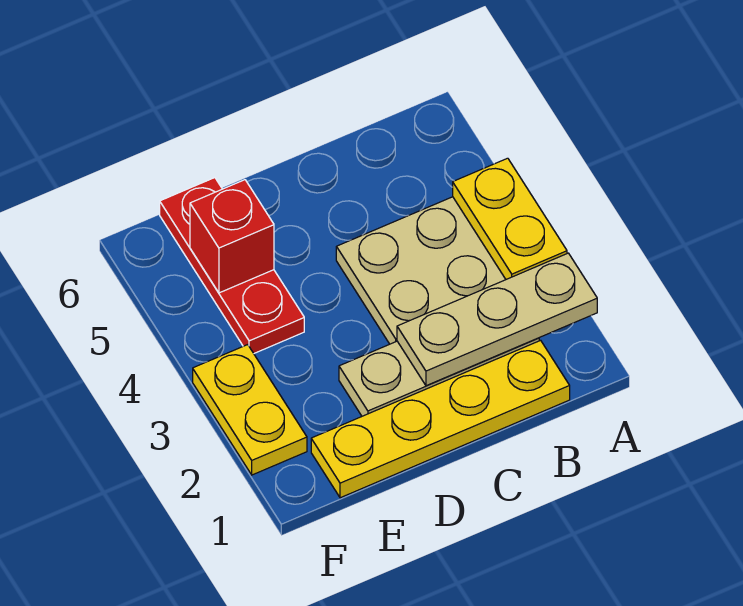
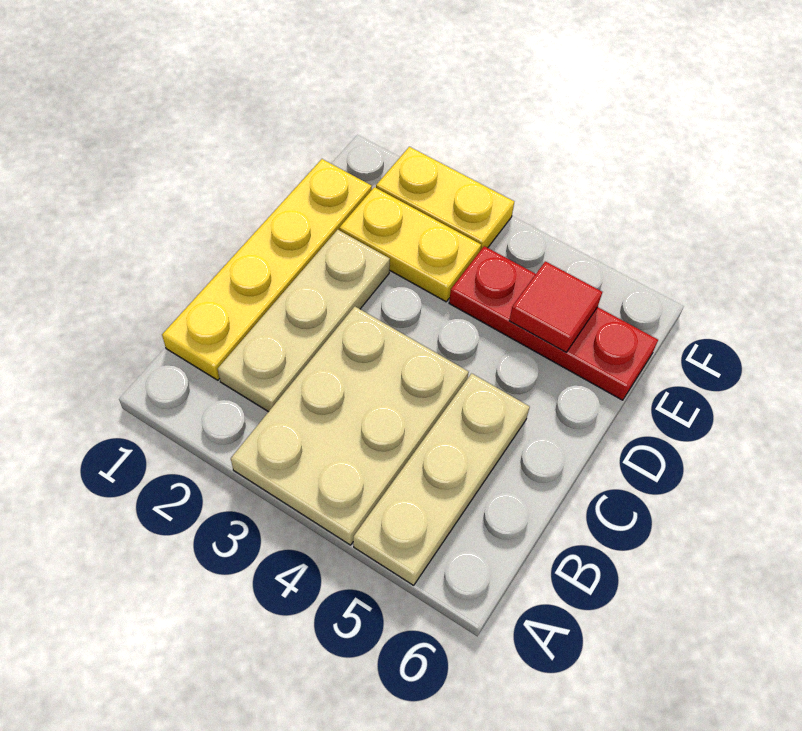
tan 1x3 plate [397,253,597,386] -> tan 1x3 plate moved to [353,373,530,585]
yellow 1x2 plate [453,158,567,279] -> yellow 1x2 plate moved to [339,187,481,302]
red 1x1 brick [190,180,274,293] -> red 1x1 tile [509,261,602,352]

